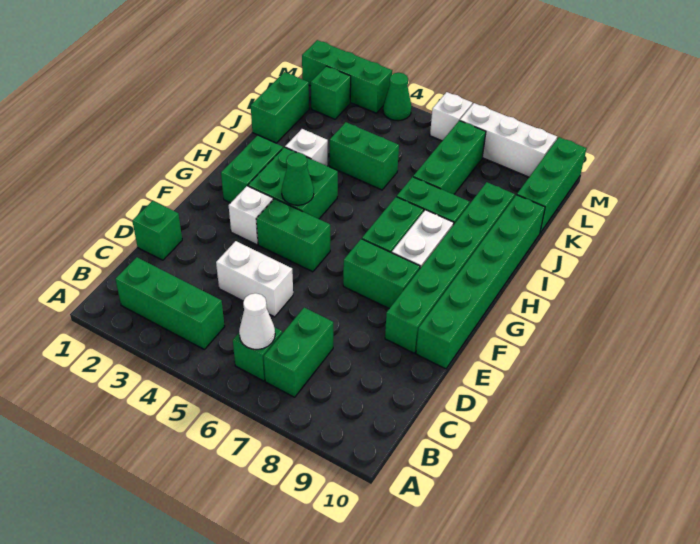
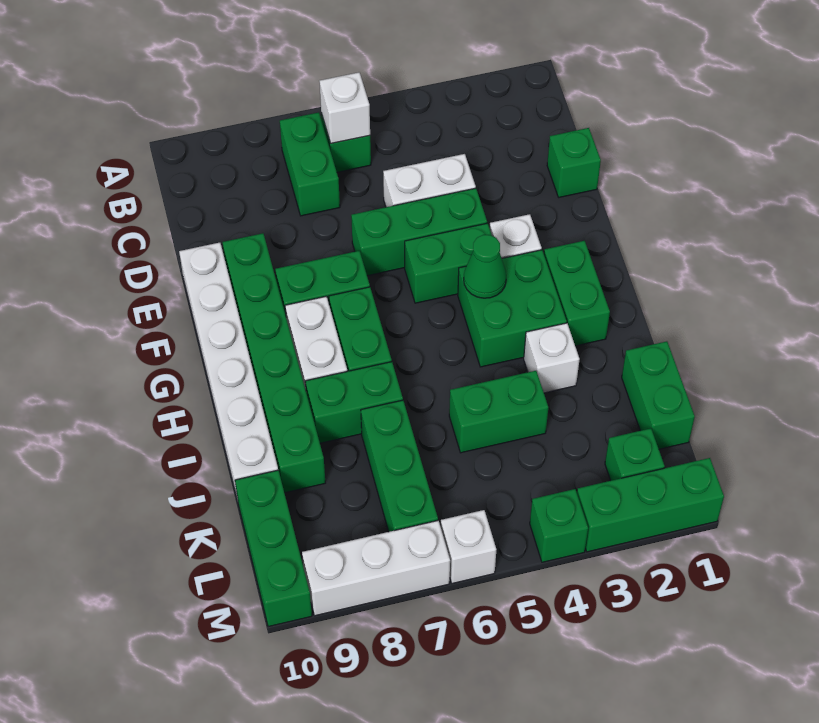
green 1x3 brick [115,257,225,349] -> green 1x3 brick moved to [351,188,487,276]
white 1x1 cone [239,293,275,349] -> white 1x1 brick [319,72,370,143]
green 1x6 brick [416,195,545,369] -> white 1x6 brick [179,243,278,501]
green 1x1 cone [383,73,412,121] -> green 1x1 brick [530,489,588,562]

